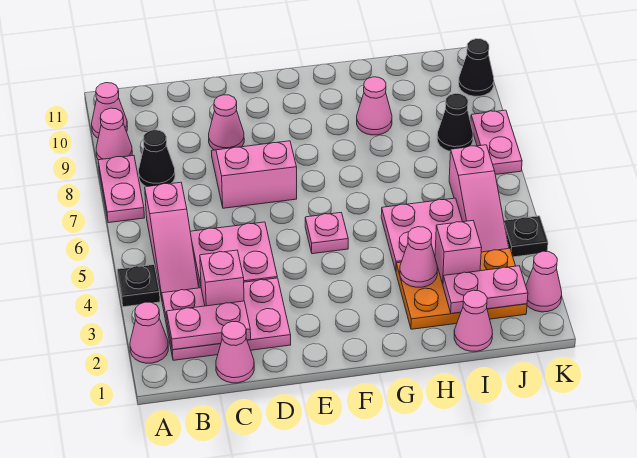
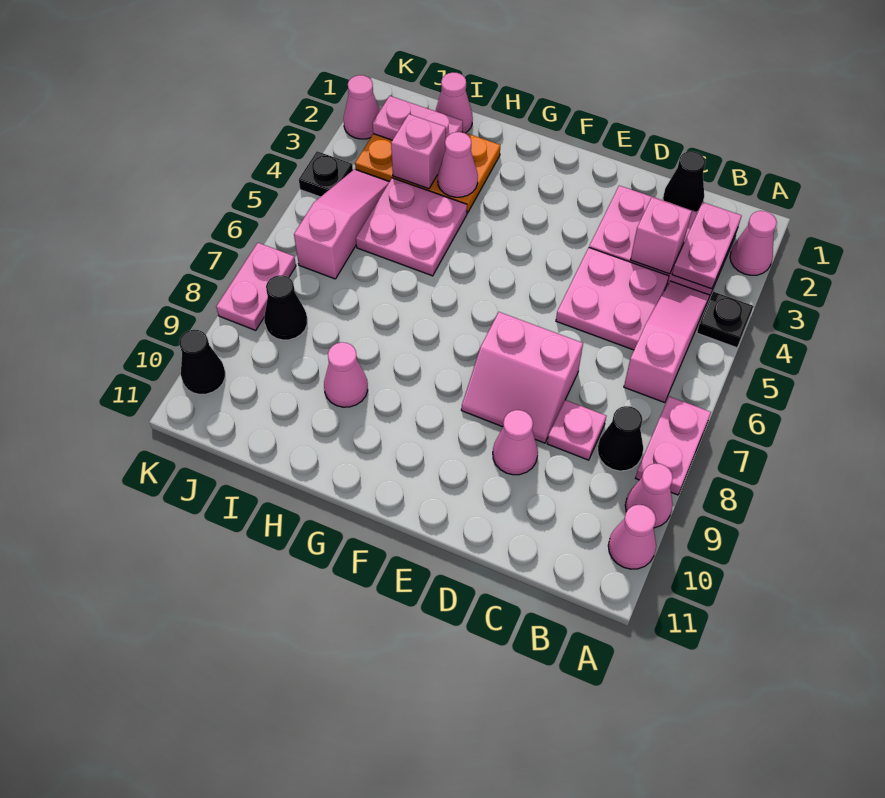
pink 1x2 plate [167,301,251,350] -> pink 1x2 plate turned to [672,202,741,289]
pink 1x1 cone [216,321,254,383] -> black 1x1 cone [663,151,705,212]
pink 1x1 plate [305,213,348,254] -> pink 1x1 plate moved to [547,400,606,460]

